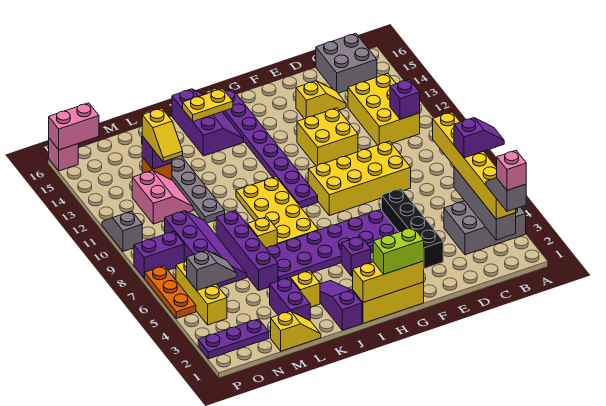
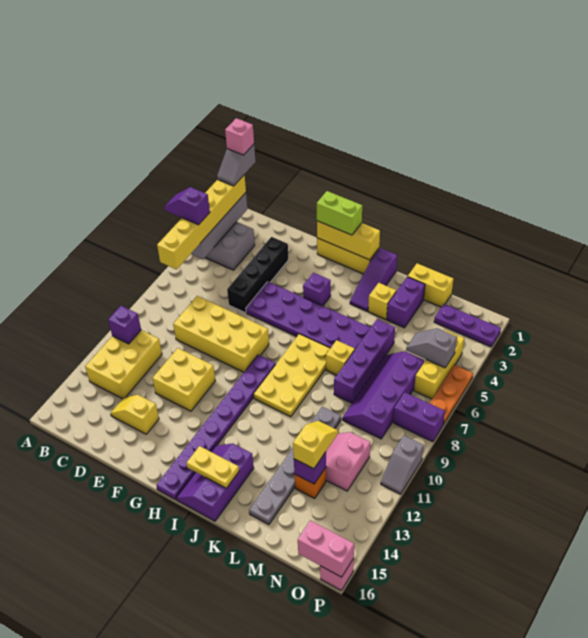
grey 2x2 brick [316,33,377,93] -> none
yellow 1x2 slope [271,311,321,351] -> yellow 1x2 brick [408,263,453,307]

